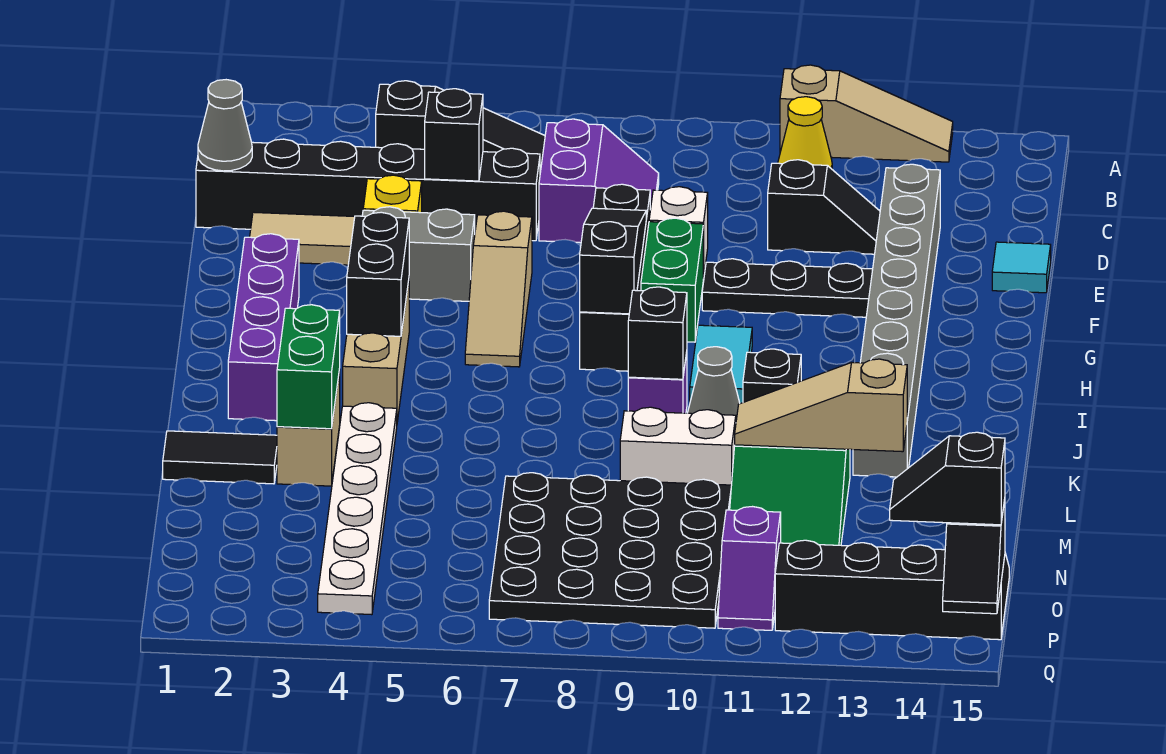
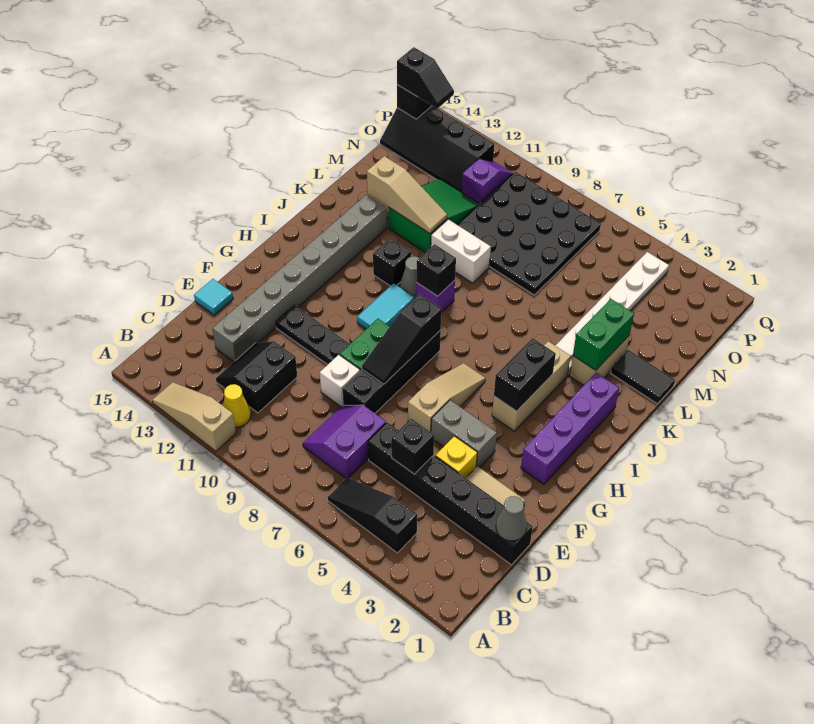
black 1x2 slope [768,160,880,254] -> black 2x2 slope [216,341,297,413]

